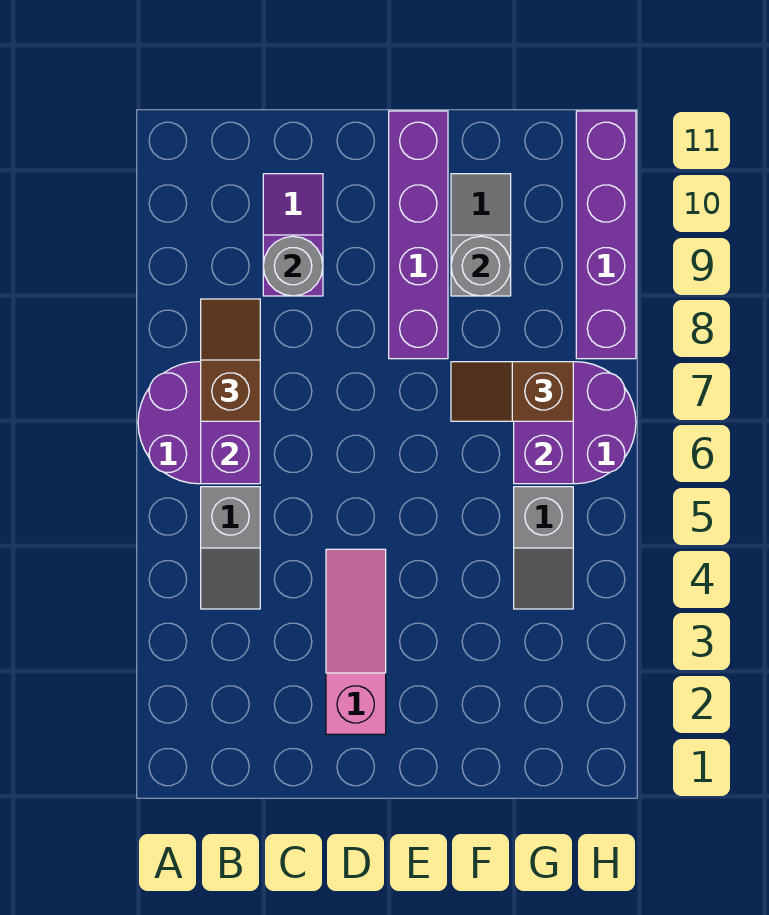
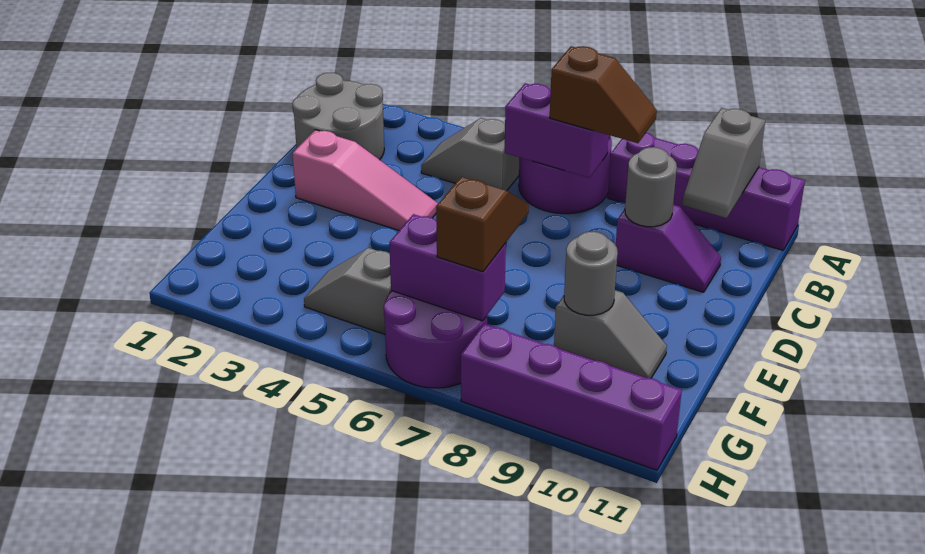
none -> grey 1x2 slope [682,108,765,218]
none -> grey 2x2 round brick [292,72,384,160]
purple 1x4 brick [389,111,448,359] -> purple 1x4 brick moved to [608,132,805,250]

